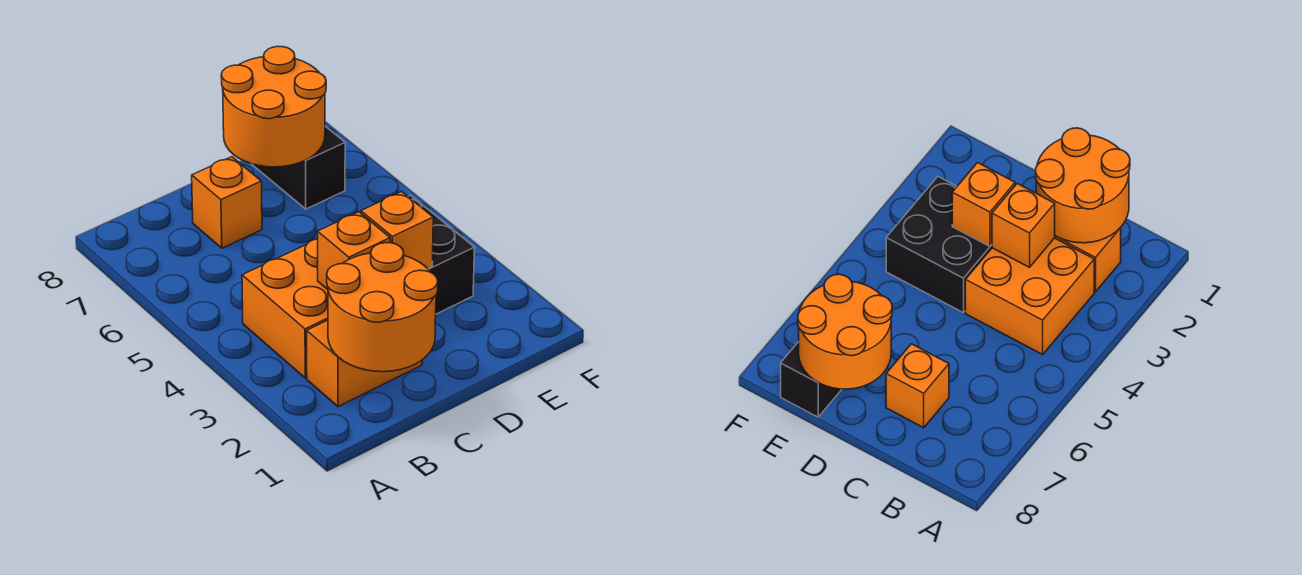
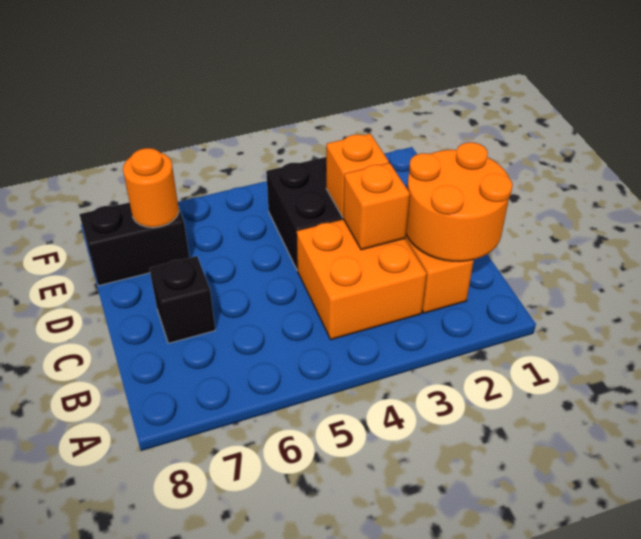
orange 1x1 brick [192,157,262,248] -> black 1x1 brick [149,256,215,343]
orange 2x2 round brick [221,46,326,167] -> orange 1x1 round brick [123,148,179,228]

